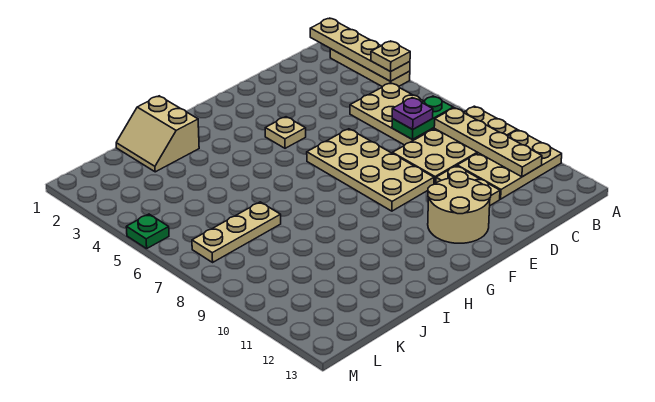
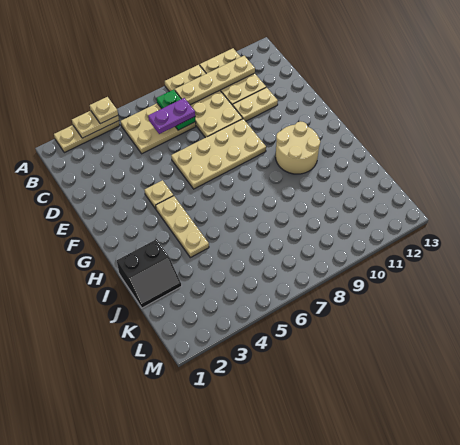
tan 1x4 plate [310,18,410,81] -> tan 1x2 plate [72,111,119,138]
purple 1x1 plate [392,98,433,129] -> purple 1x2 plate [148,98,195,134]
tan 2x2 round brick [428,172,491,243] -> tan 2x2 round brick moved to [276,121,320,174]
tan 2x2 slope [116,96,199,172] -> black 2x2 slope [117,239,182,308]
tan 1x3 plate [192,202,281,262] -> tan 1x3 plate moved to [156,196,209,258]
green 1x1 plate [126,214,169,249] -> none

